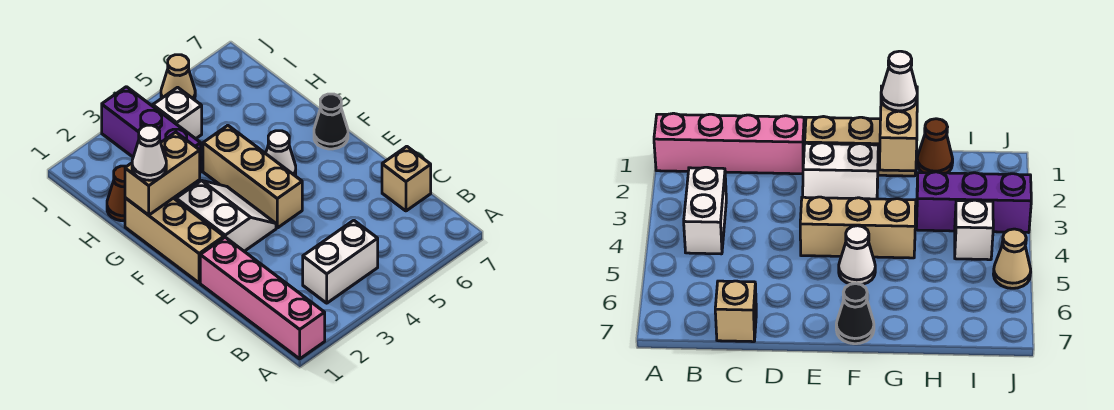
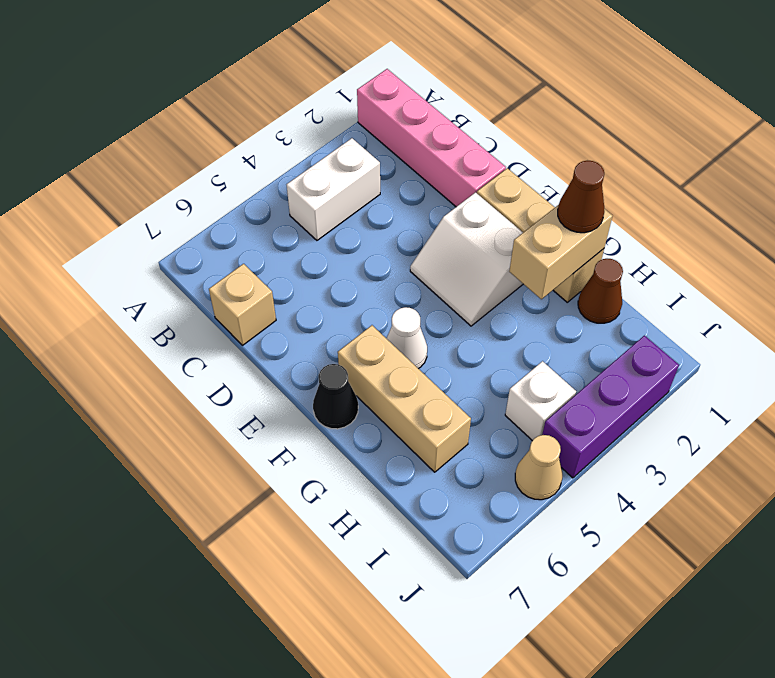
tan 1x3 brick [203,125,302,228] -> tan 1x3 brick moved to [338,325,471,472]
white 1x1 cone [132,125,166,180] -> brown 1x1 cone [558,161,604,233]
purple 1x3 brick [102,87,201,172] -> purple 1x3 brick turned to [542,336,679,478]

